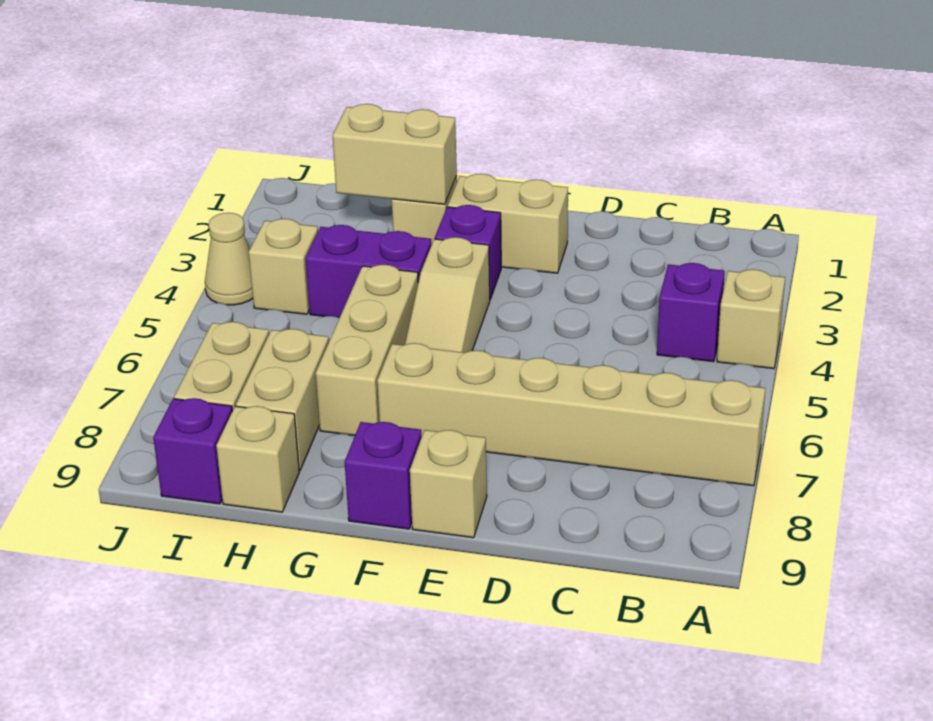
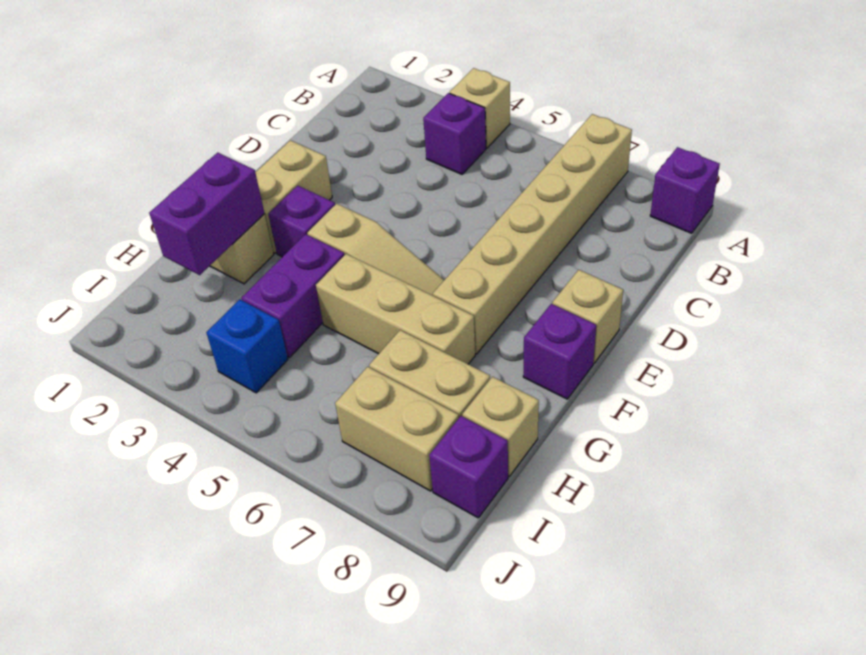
none -> purple 1x1 brick [650,147,720,233]
tan 1x2 brick [332,104,457,204] -> purple 1x2 brick [149,153,265,275]
tan 1x1 brick [249,219,318,314] -> blue 1x1 brick [206,299,288,393]
tan 1x1 cone [205,213,253,305] -> none

